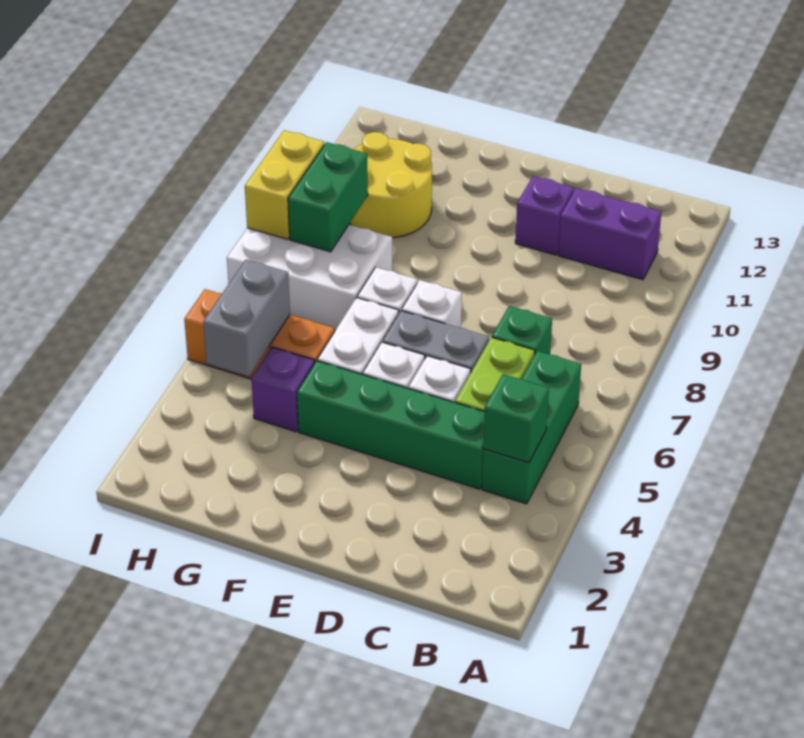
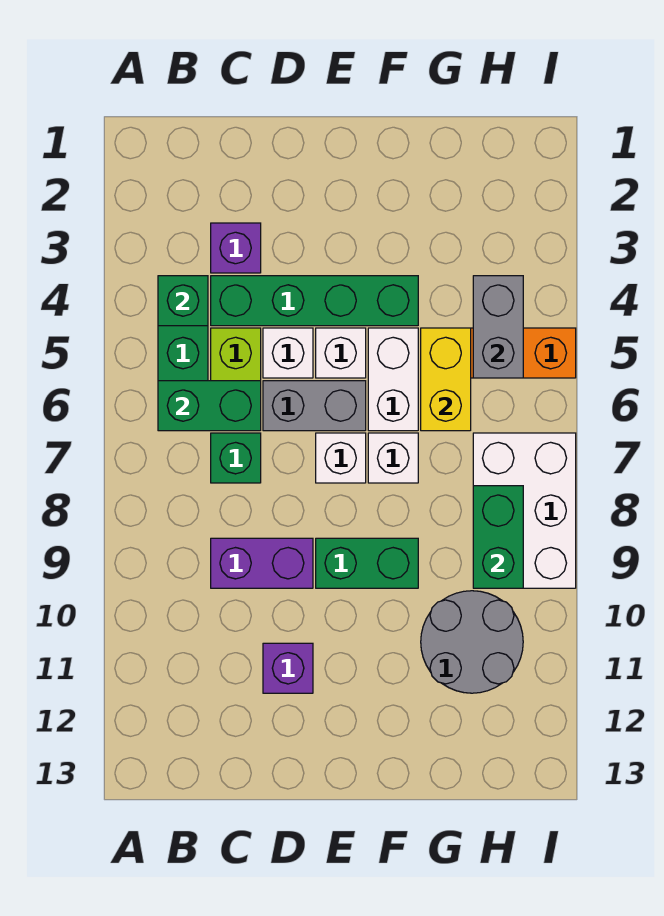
none -> green 1x2 brick [158,381,261,431]
purple 1x2 brick [558,188,661,280] -> purple 1x2 brick moved to [211,538,313,588]
none -> green 1x2 brick [316,538,418,588]
purple 1x1 brick [251,347,314,432] -> purple 1x1 brick moved to [211,223,261,273]
white 2x3 brick [227,225,392,330] -> white 2x3 brick turned to [473,433,576,588]
yellow 2x2 round brick [350,132,432,238] -> grey 2x2 round brick [421,591,523,693]
yellow 1x2 brick [245,130,324,239] -> yellow 1x2 brick moved to [421,328,471,431]

